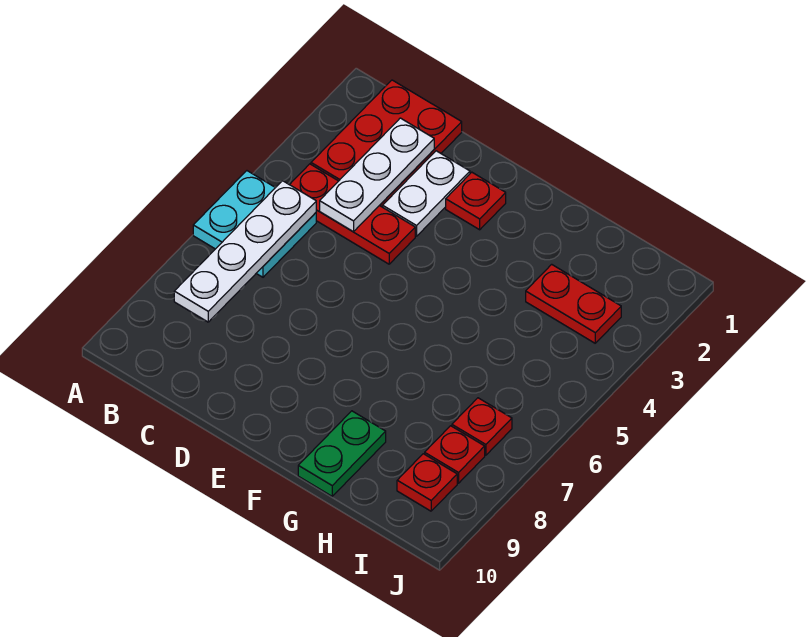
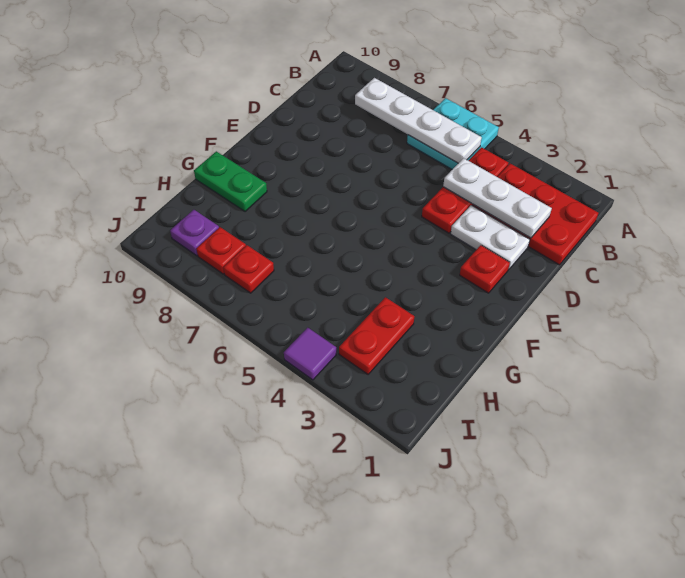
red 1x1 plate [397,454,457,511] -> purple 1x1 plate [170,210,219,256]
none -> purple 1x1 tile [284,328,336,380]

